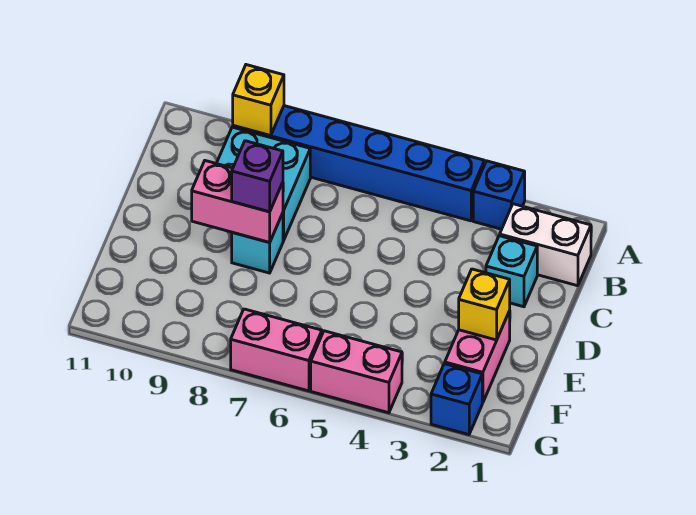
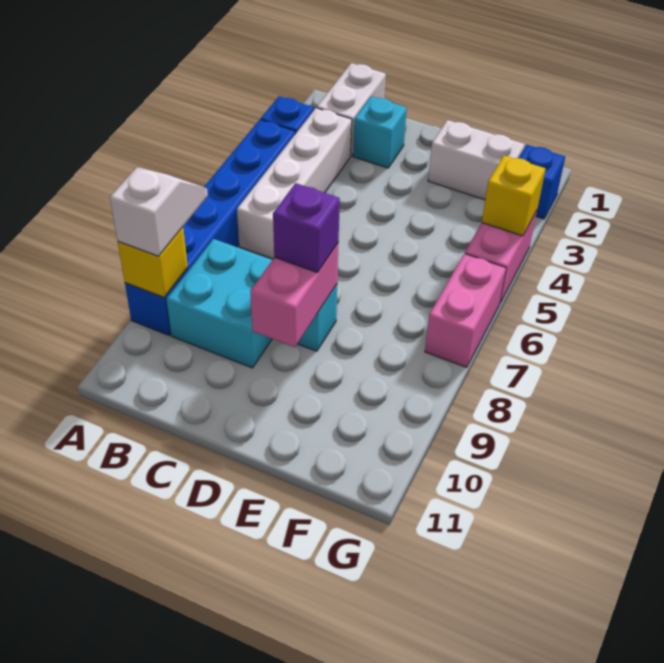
none -> white 1x2 slope [110,167,208,256]
none -> white 1x4 brick [237,108,352,259]
pink 1x2 brick [445,311,510,403] -> white 1x2 brick [428,120,524,200]
yellow 1x1 brick [459,269,510,340] -> yellow 1x1 brick moved to [482,155,545,236]

